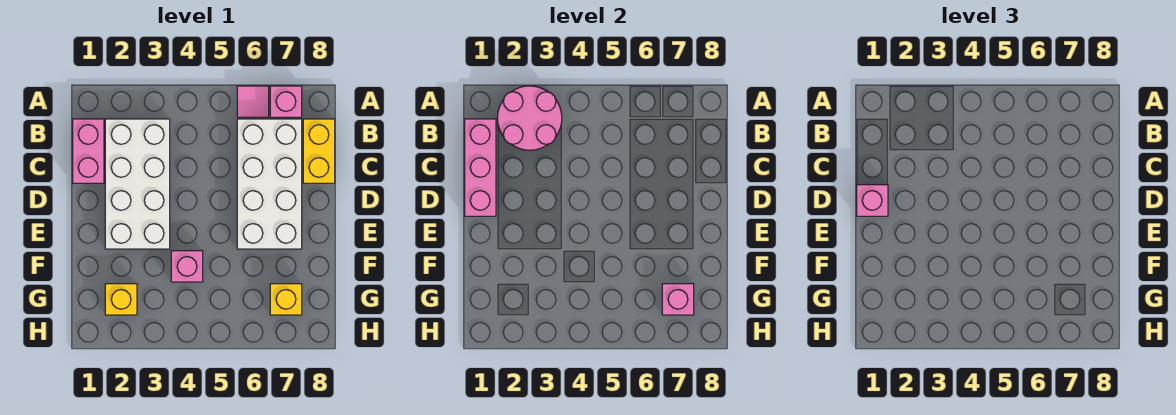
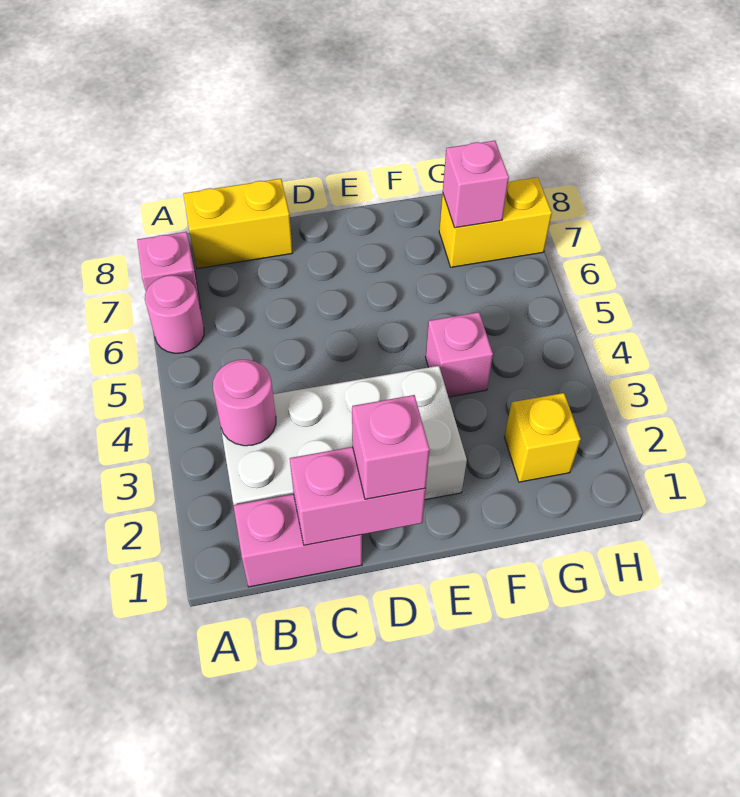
pink 2x2 round brick [498,86,562,150] -> pink 1x1 round brick [213,360,276,446]
pink 1x1 tile [237,86,269,117] -> pink 1x1 round brick [145,275,204,353]
pink 1x3 brick [465,119,496,216] -> pink 1x2 brick [290,447,426,545]
white 2x4 brick [237,119,302,249] -> none
yellow 1x1 brick [270,284,302,315] -> yellow 1x2 brick [439,177,552,267]

